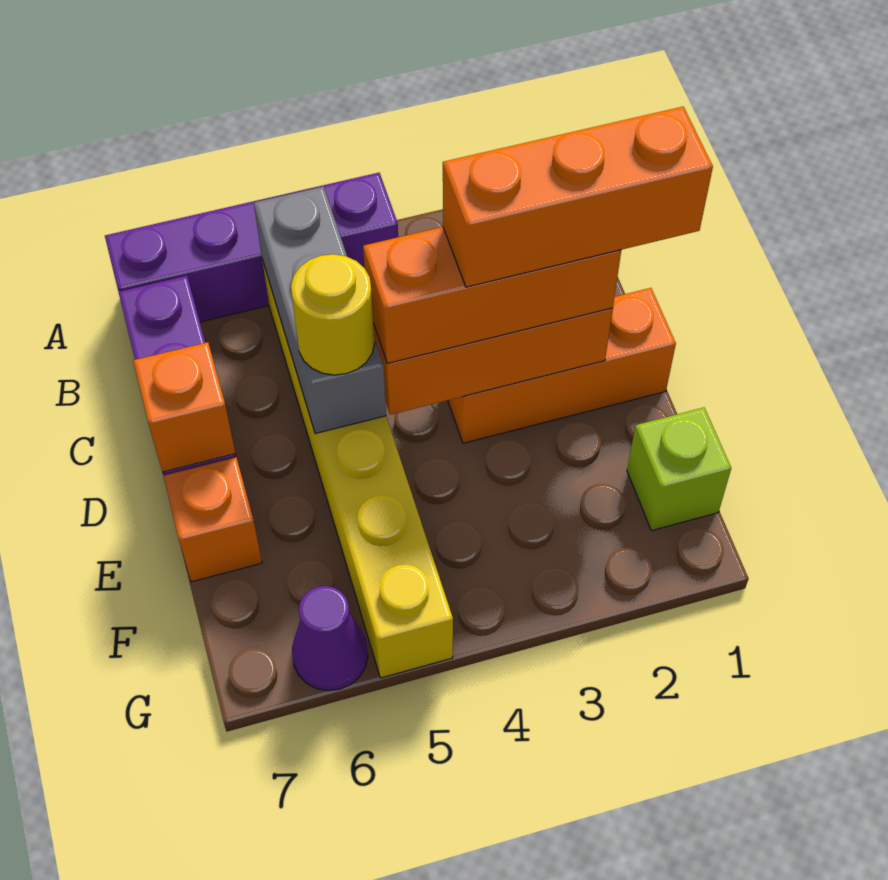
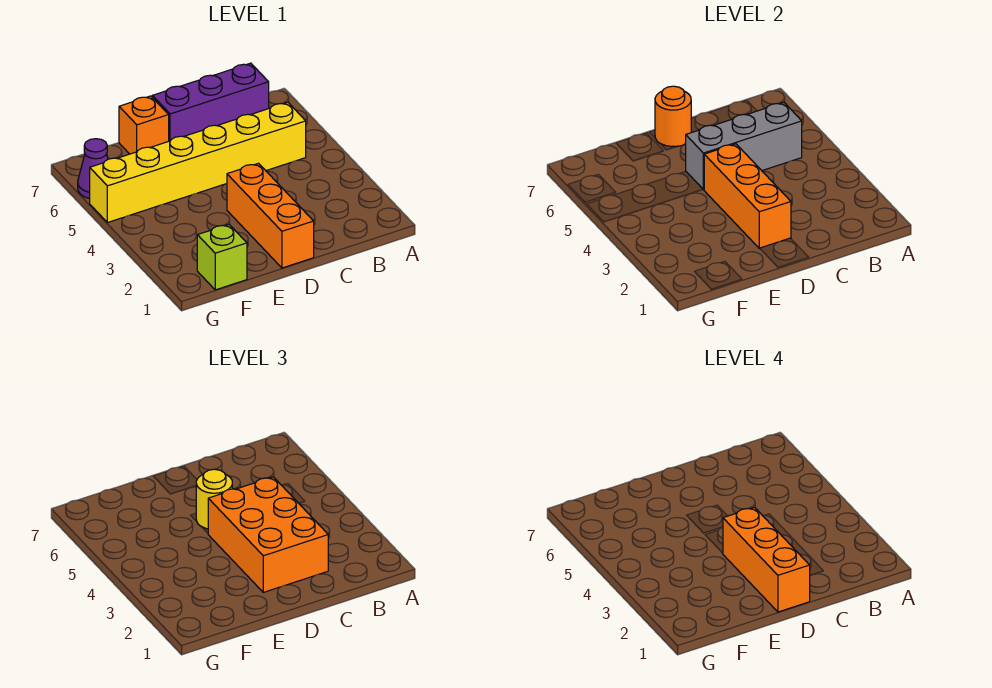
purple 1x4 brick [105,173,398,322] -> none
orange 1x3 brick [363,227,621,363] -> orange 2x3 brick [208,477,328,592]
orange 1x1 brick [133,342,235,472] -> orange 1x1 round brick [655,86,691,147]

